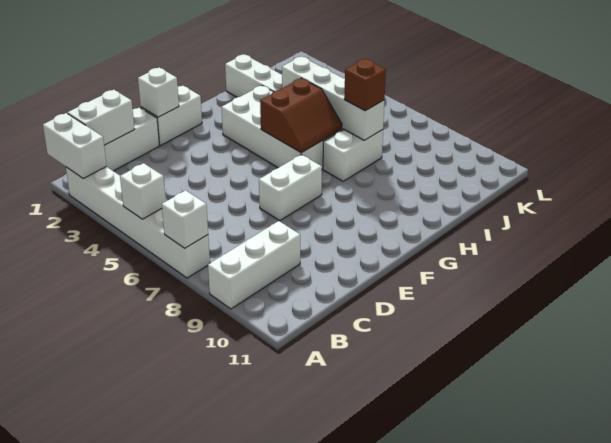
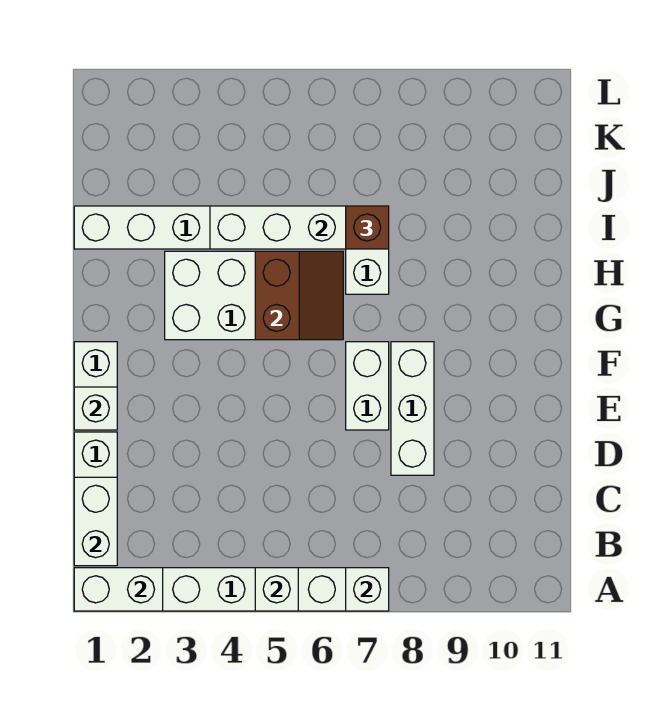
white 1x3 brick [208,221,300,309] -> white 1x3 brick moved to [391,342,434,475]

